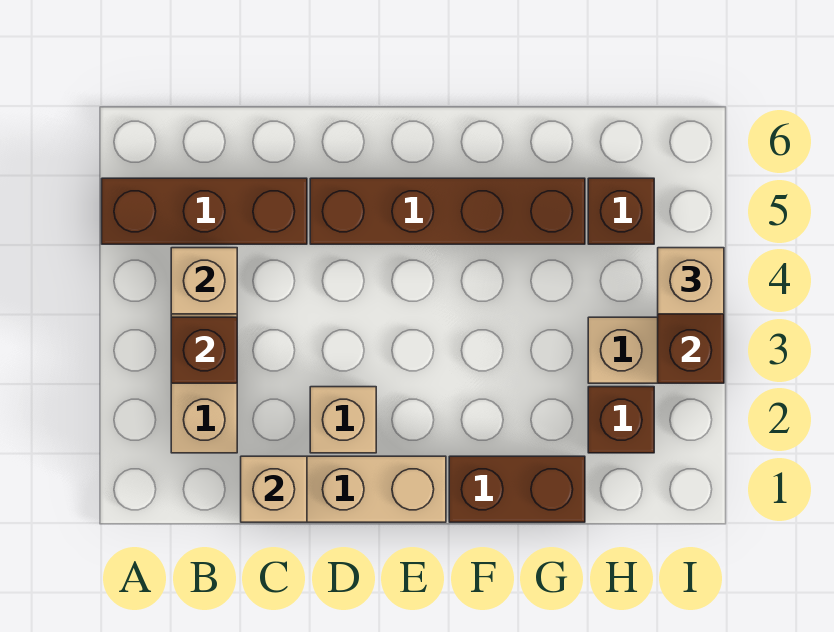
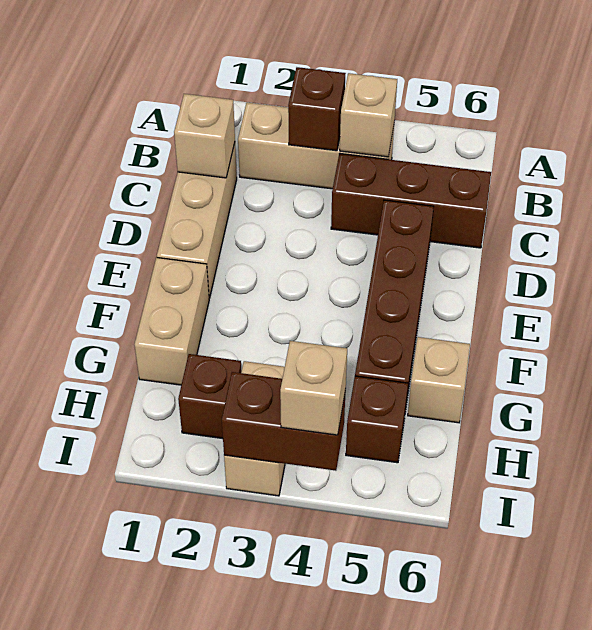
brown 1x3 brick [102,178,307,244] -> brown 1x3 brick turned to [331,154,491,248]
tan 1x1 brick [310,387,376,453] -> tan 1x1 brick moved to [408,337,470,423]
brown 1x2 brick [449,456,585,522] -> tan 1x2 brick [134,258,209,385]

